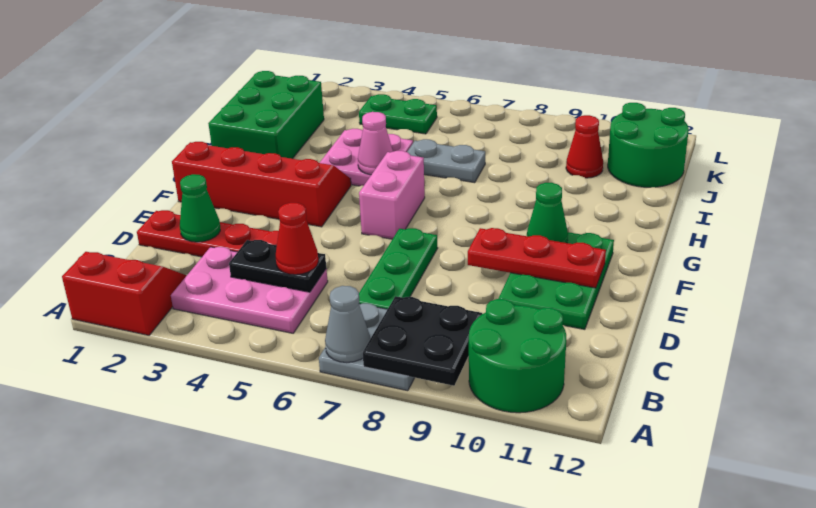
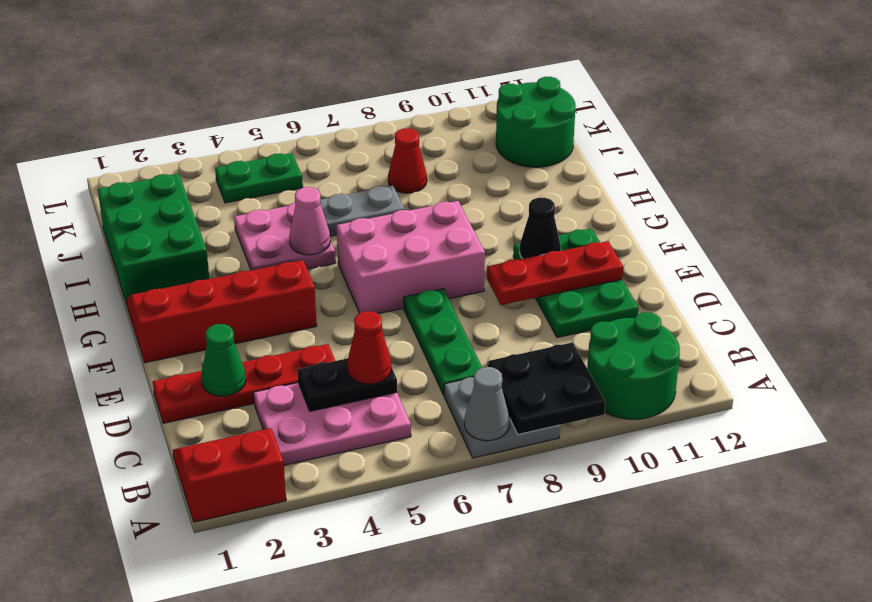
pink 1x2 brick [359,151,425,239] -> pink 2x3 brick [337,201,485,314]
green 1x1 cone [527,183,568,243] -> black 1x1 cone [520,198,561,259]
red 1x1 cone [566,115,603,178] -> red 1x1 cone moved to [388,128,427,193]

